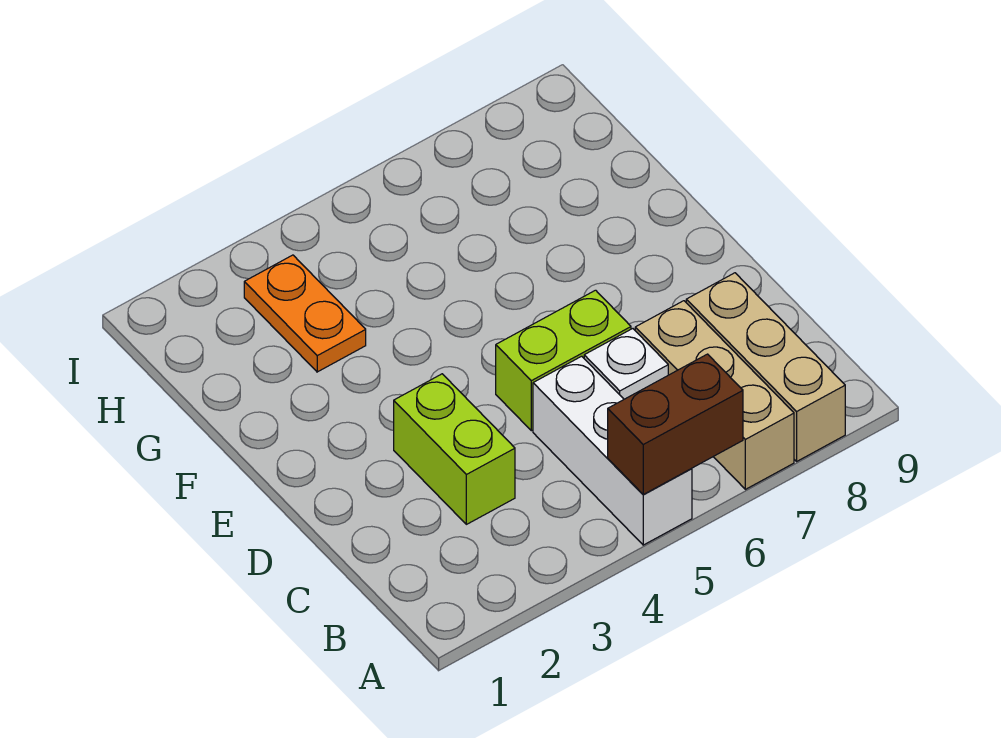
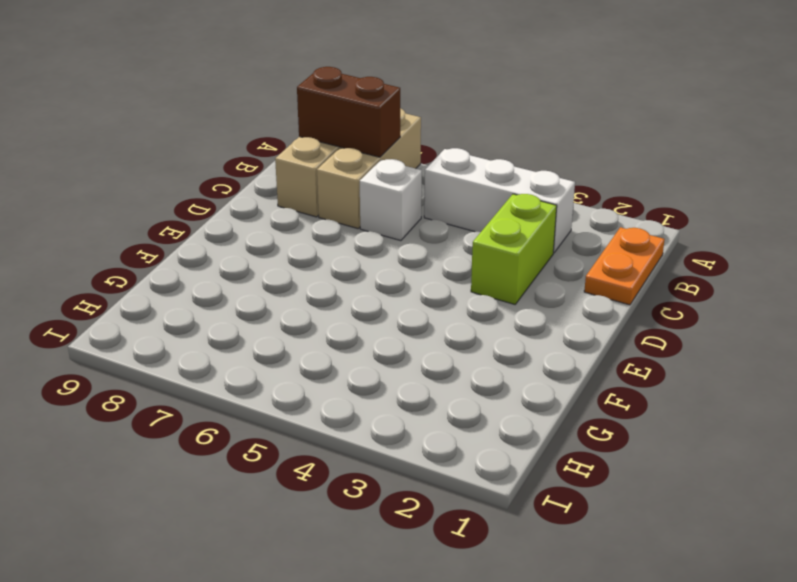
white 1x3 brick [533,356,692,545] -> white 1x3 brick turned to [424,148,575,253]
brown 1x2 brick [608,354,743,494] -> brown 1x2 brick moved to [297,67,400,157]
lime 1x2 brick [496,290,631,431] -> none
orange 1x2 plate [244,255,366,372] -> orange 1x2 plate moved to [584,227,665,305]

